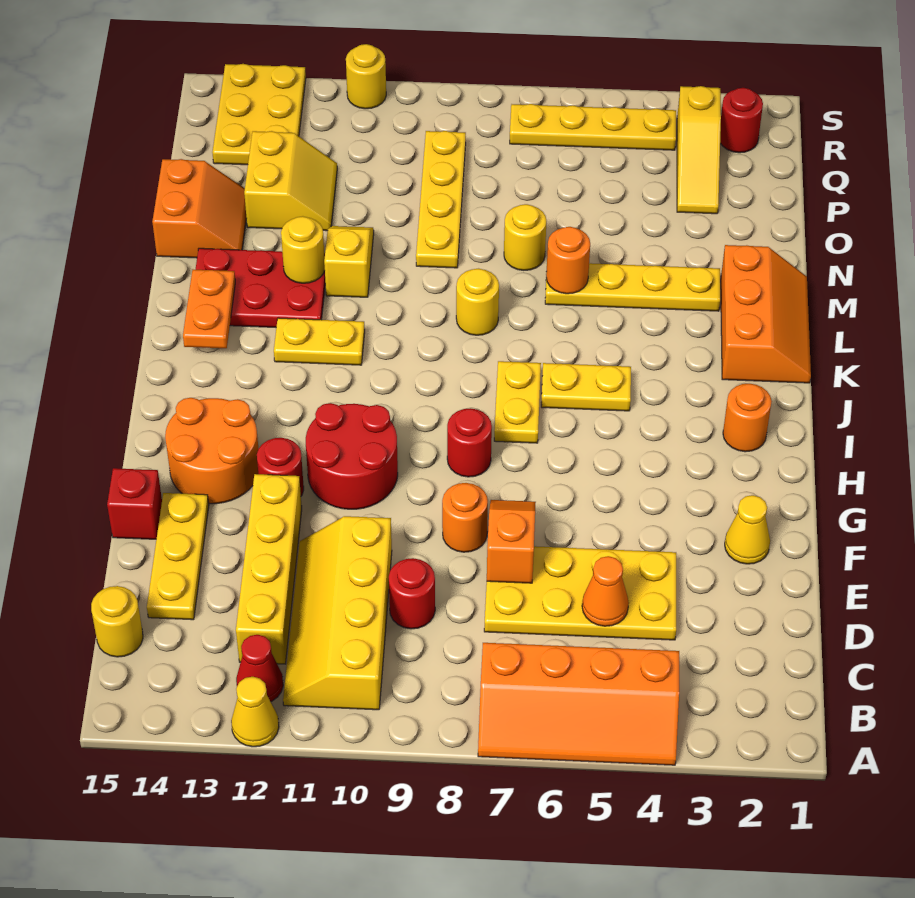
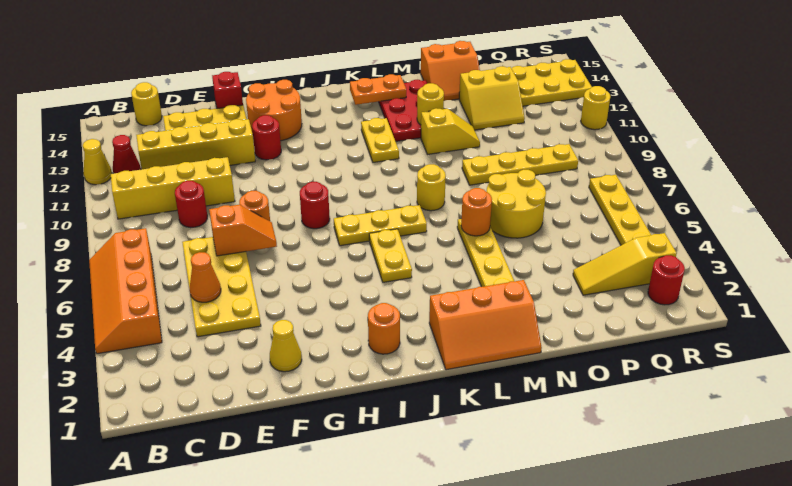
red 2x2 round brick [306,403,398,509] -> none
yellow 1x2 plate [494,361,541,443] -> yellow 1x3 plate [334,205,427,246]
yellow 1x1 round brick [504,204,546,270] -> yellow 2x2 round brick [487,170,546,238]

